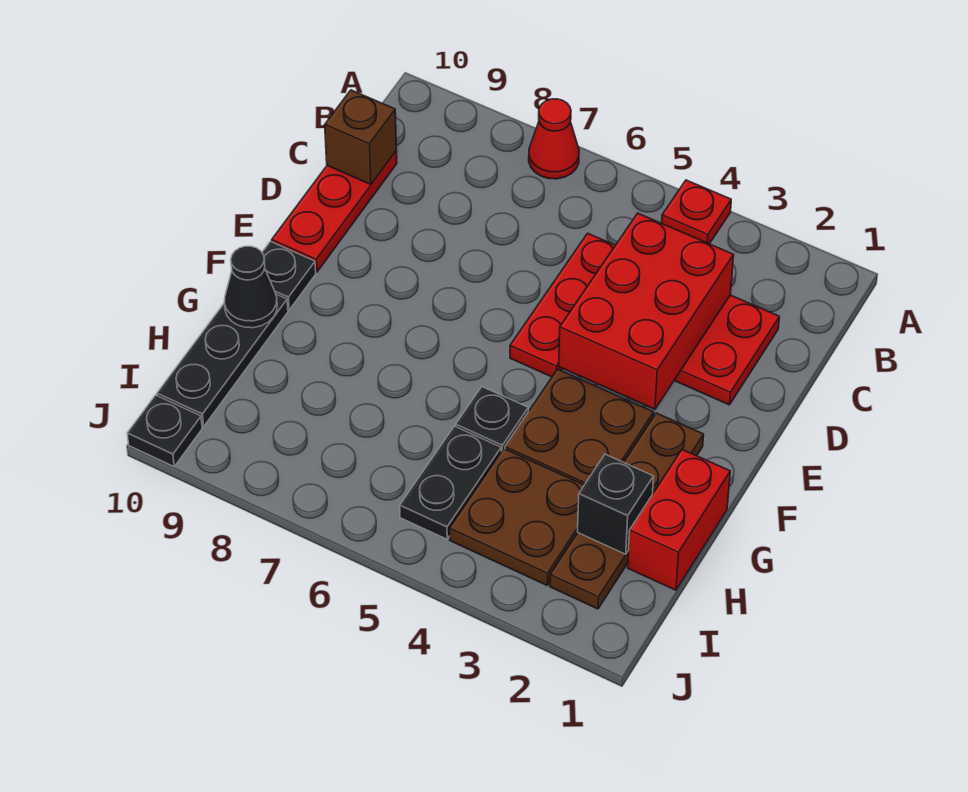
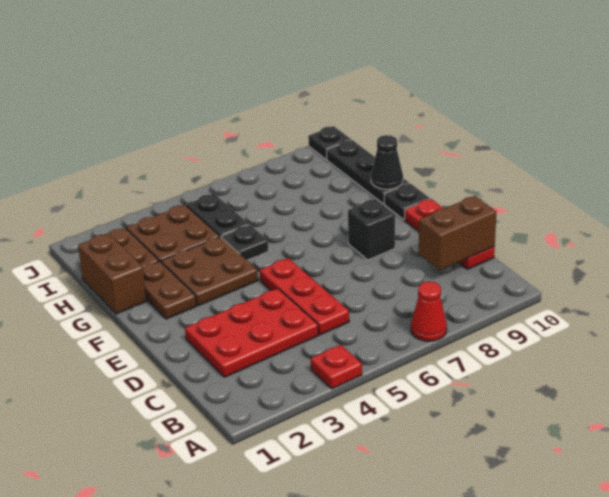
red 2x3 brick [559,213,734,409] -> none
brown 1x1 brick [325,90,396,185] -> brown 1x2 brick [419,196,496,270]
red 1x2 brick [628,450,730,590] -> brown 1x2 brick [78,233,146,314]
black 1x1 brick [578,454,653,554] -> black 1x1 brick moved to [348,199,395,260]

